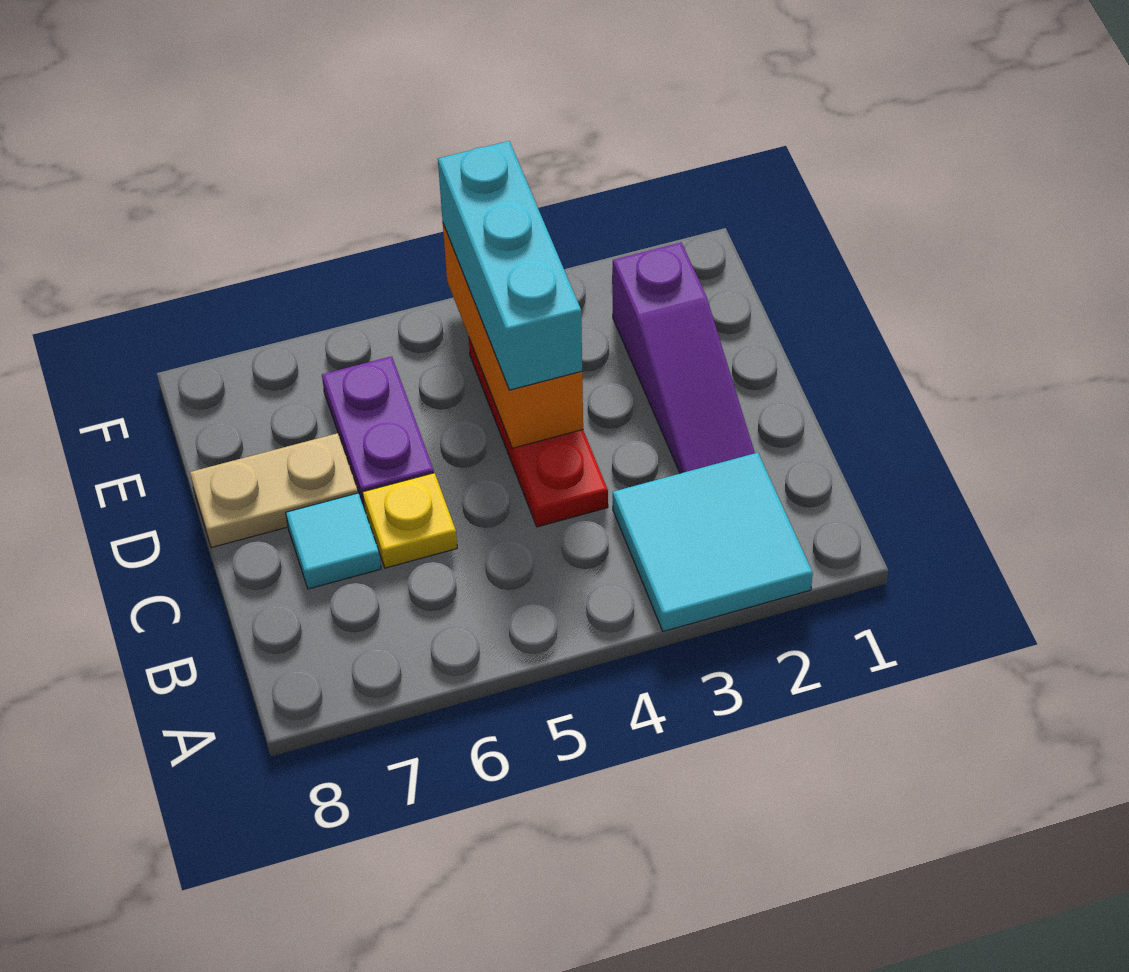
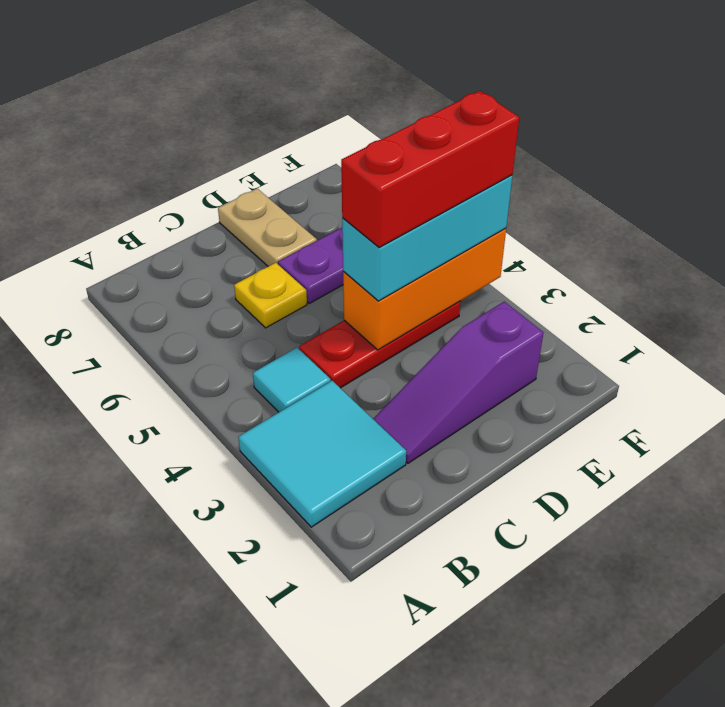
cyan 1x1 tile [286,493,381,589] -> cyan 1x1 tile moved to [253,348,331,412]
none -> red 1x3 brick [341,91,519,247]

